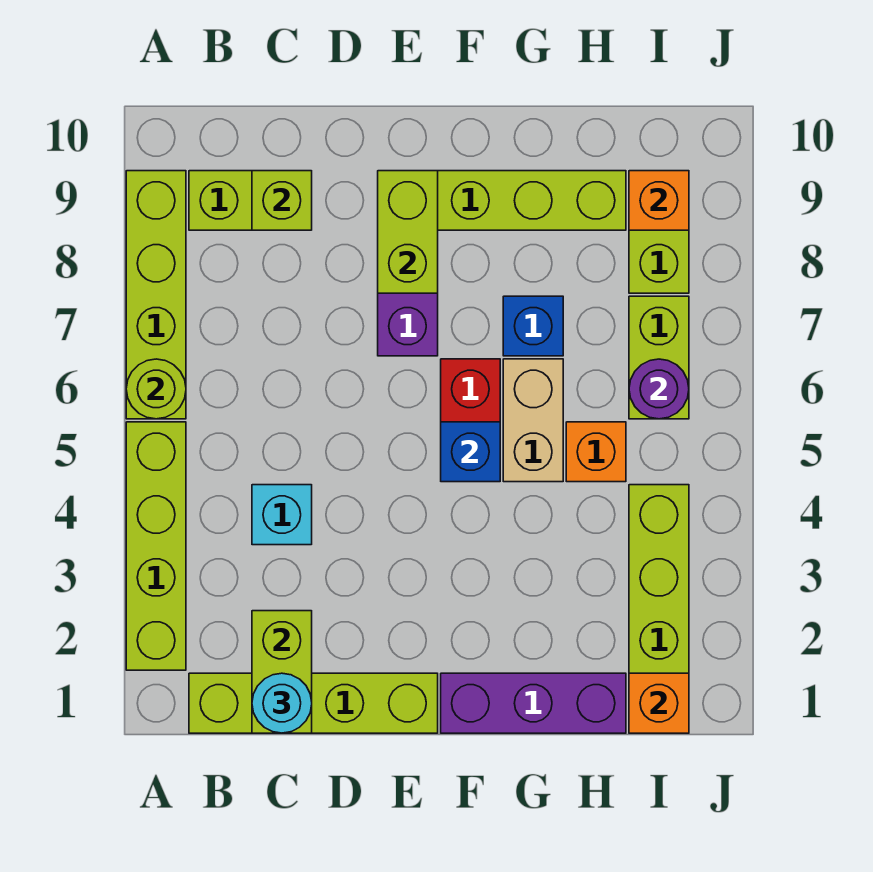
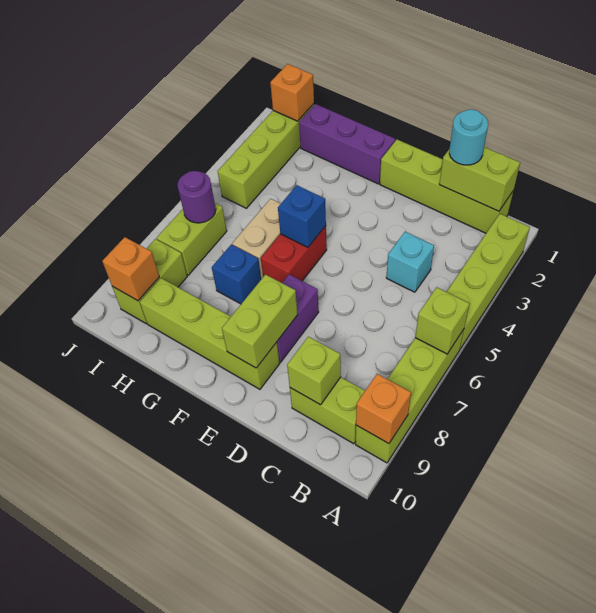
lime 1x1 round brick [126,359,186,419] -> lime 1x1 brick [415,287,470,354]
lime 1x2 brick [252,611,312,733] -> lime 1x2 brick turned to [439,147,520,211]
orange 1x1 brick [566,422,626,482] -> orange 1x1 brick moved to [356,374,411,444]

